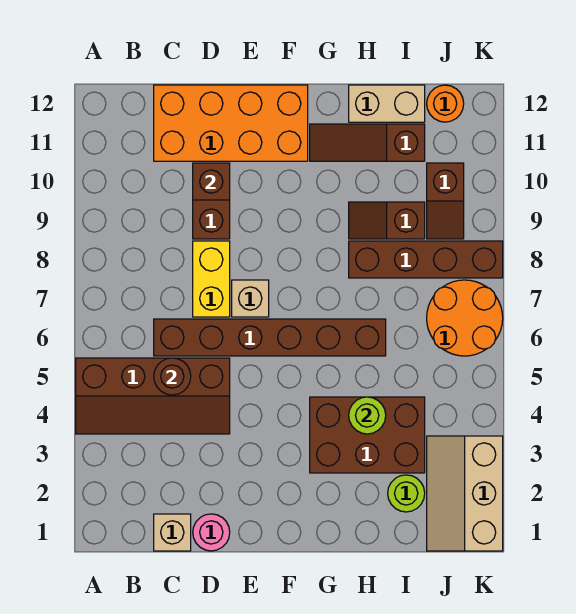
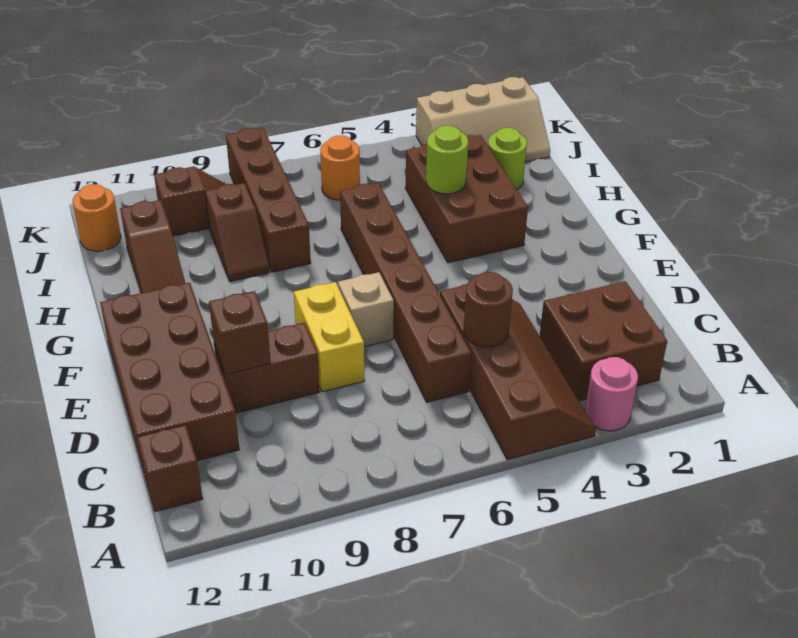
none -> brown 2x2 brick [540,281,667,401]
none -> brown 1x1 brick [137,425,203,512]
tan 1x1 brick [154,514,191,551] -> none
orange 2x4 brick [154,85,308,161] -> brown 2x4 brick [100,283,239,471]
pink 1x1 round brick [193,514,230,551] -> pink 1x1 round brick moved to [585,357,638,431]
yellow 1x2 brick [193,241,230,317] -> yellow 1x2 brick turned to [294,282,364,392]
tan 1x2 brick [349,85,425,122] -> none
orange 2x2 round brick [427,280,503,356] -> orange 1x1 round brick [320,135,360,200]

